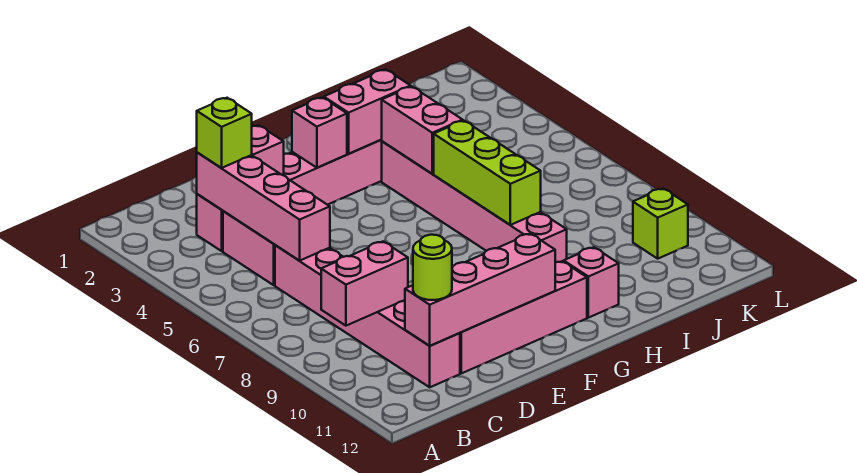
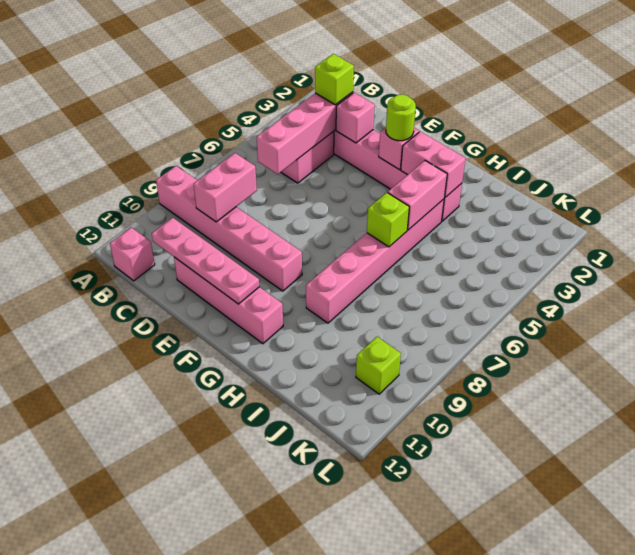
pink 1x2 brick [321,242,408,326] -> pink 1x2 brick turned to [194,153,257,222]
pink 1x6 brick [275,245,460,387] -> pink 1x6 brick turned to [156,166,302,291]
pink 1x4 brick [405,234,555,346] -> pink 1x4 plate [152,218,259,304]
lime 1x1 round brick [413,235,452,300] -> lime 1x1 round brick moved to [386,94,416,141]
lime 1x3 brick [434,121,541,225] -> lime 1x1 brick [367,193,409,247]
pink 1x1 brick [564,247,619,318] -> pink 1x1 brick moved to [110,227,155,281]

